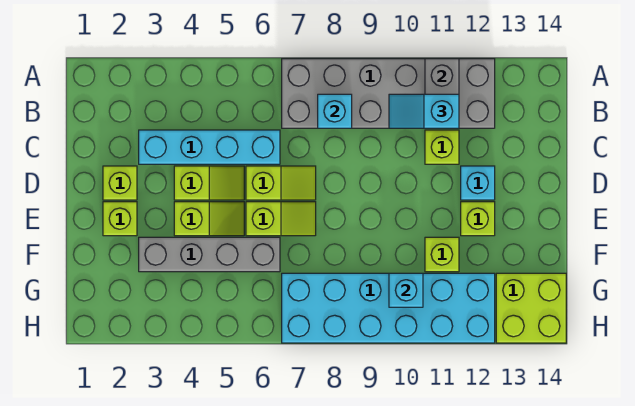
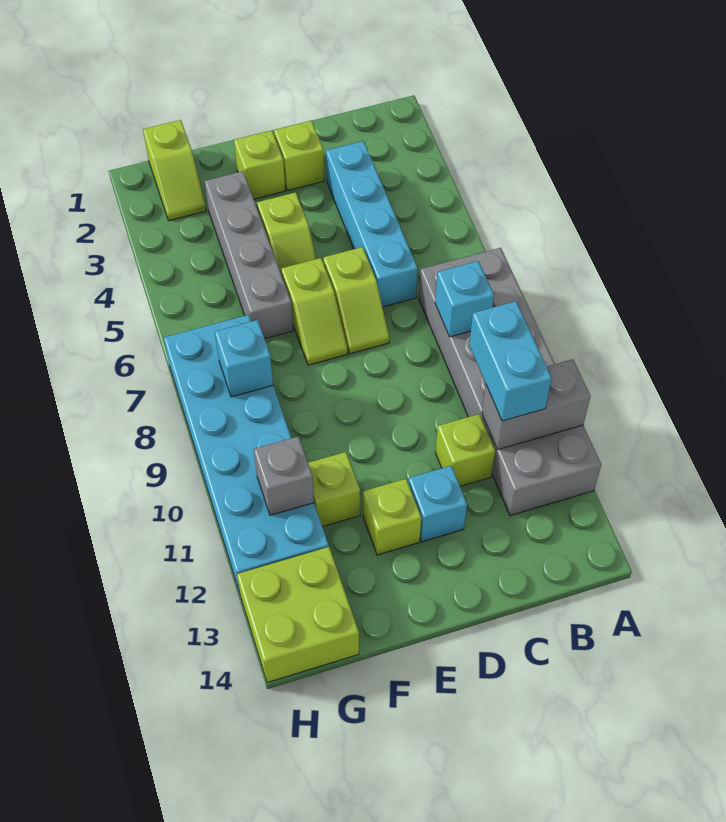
cyan 1x2 slope [389,94,459,128] -> cyan 1x2 brick [469,301,552,421]
lime 1x2 slope [174,166,244,200] -> lime 1x2 slope moved to [143,120,206,221]
cyan 1x1 brick [389,273,423,307] -> cyan 1x1 brick moved to [215,320,273,397]
none -> grey 1x1 brick [254,436,314,515]

